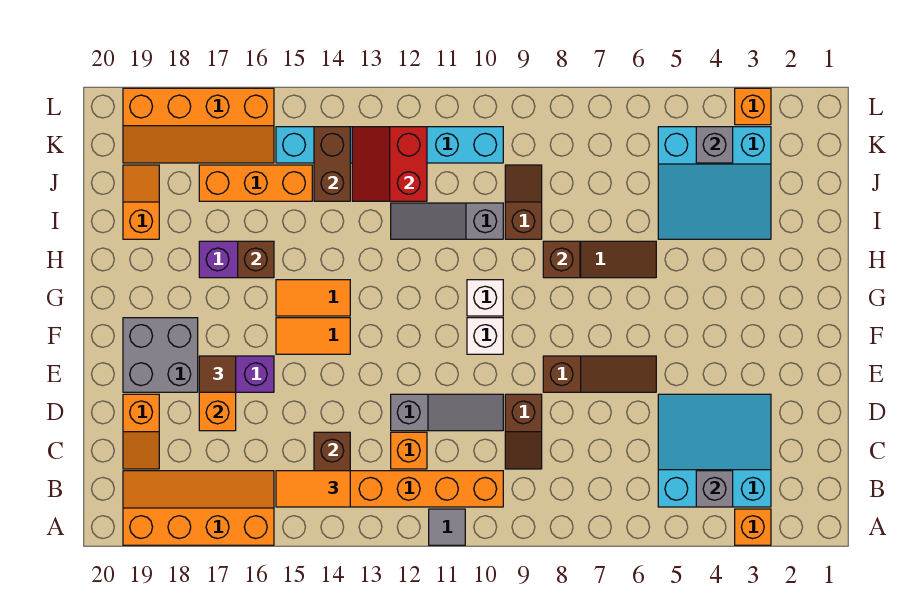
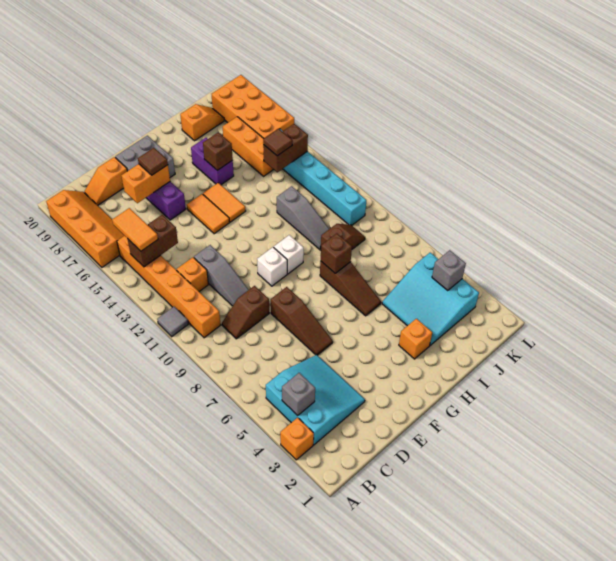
grey 1x3 slope [391,203,503,239] -> grey 1x3 slope turned to [277,186,329,250]
red 2x2 slope [352,127,427,201] -> none
none -> brown 1x1 tile [263,129,292,156]
orange 2x4 slope [123,88,274,163] -> orange 2x4 brick [212,75,294,138]
orange 1x1 brick [735,88,771,125] -> orange 1x1 brick moved to [399,319,432,359]

